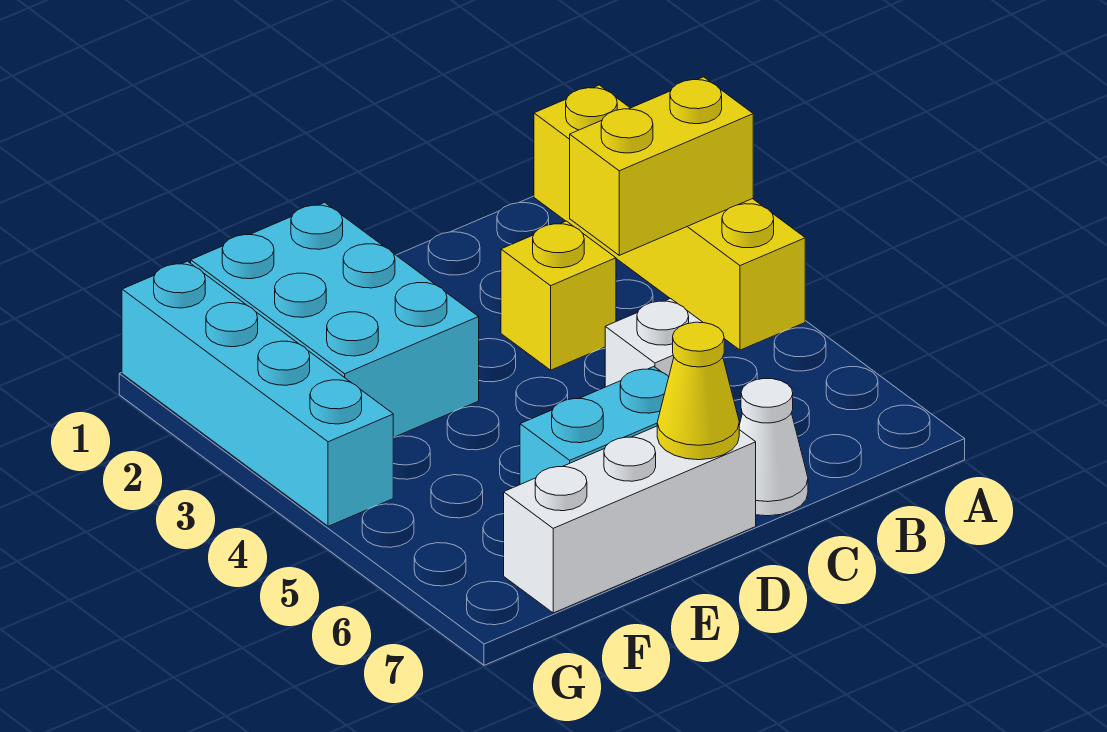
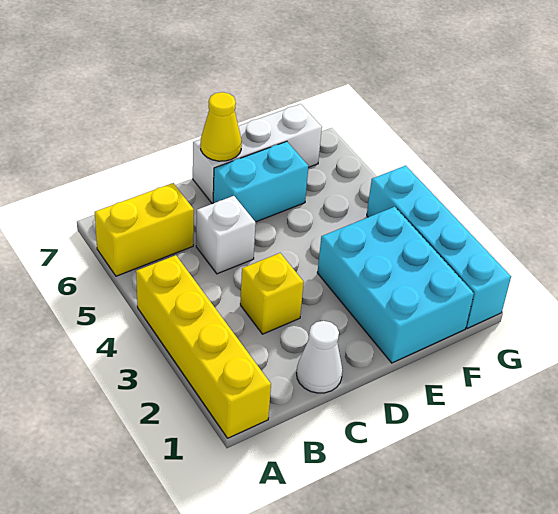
yellow 1x2 brick [570,77,753,255] -> yellow 1x2 brick moved to [95,183,194,276]
white 1x1 cone [739,379,808,516] -> white 1x1 cone moved to [297,321,343,393]

